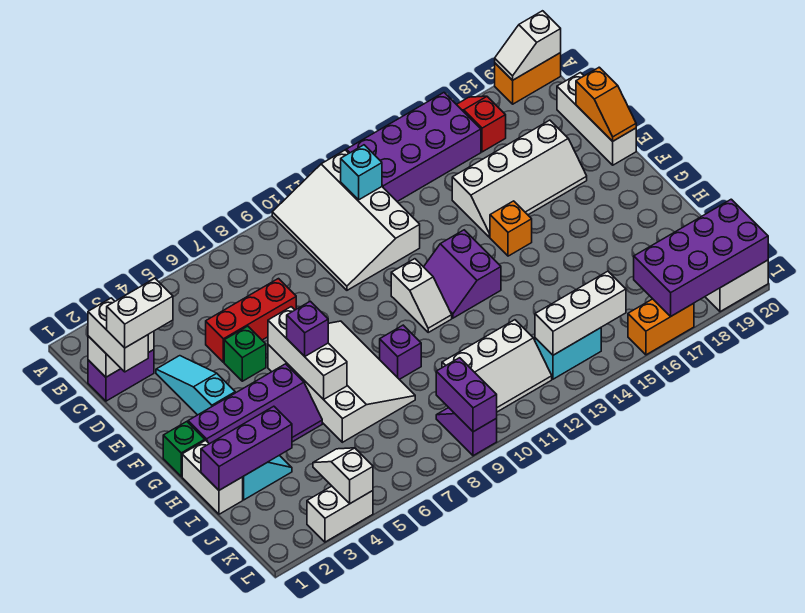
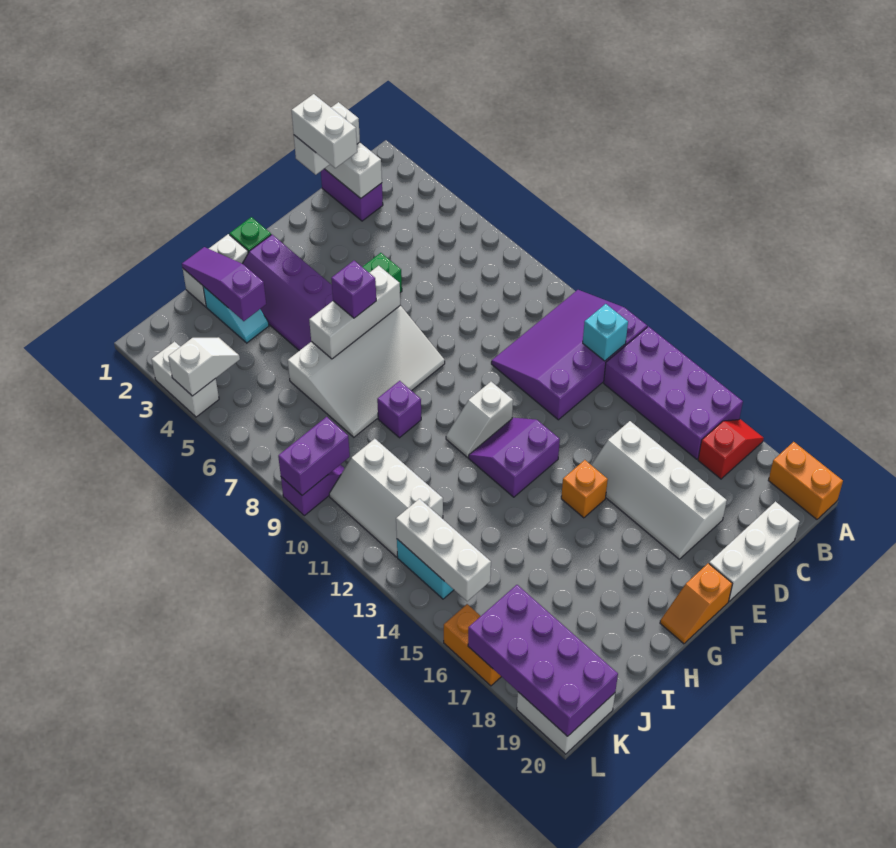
white 3x4 slope [272,150,420,290] -> purple 3x4 slope [491,290,647,420]
white 1x2 slope [495,11,561,80] -> none
cyan 1x3 slope [156,356,235,415] -> none
red 1x3 brick [206,279,296,362] -> none
orange 1x2 slope [576,67,636,141] -> orange 1x2 slope moved to [660,563,733,644]
purple 1x3 brick [201,406,292,490] -> purple 1x3 slope [182,247,266,321]

